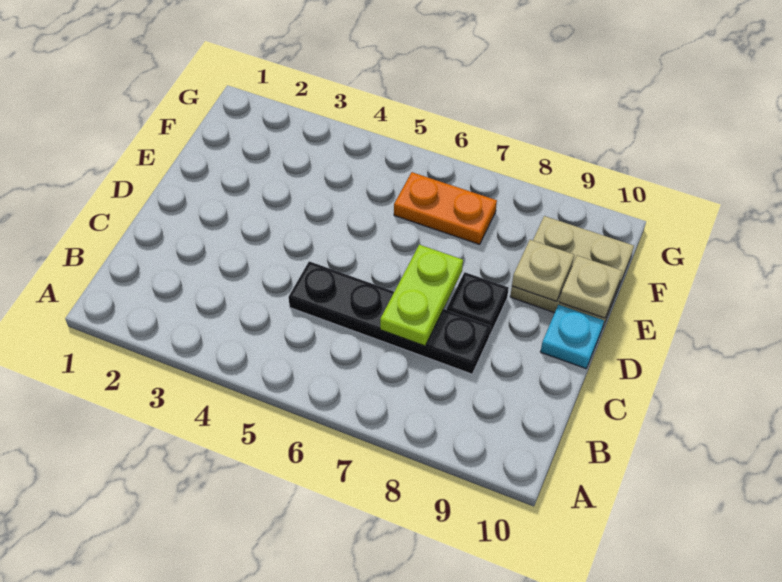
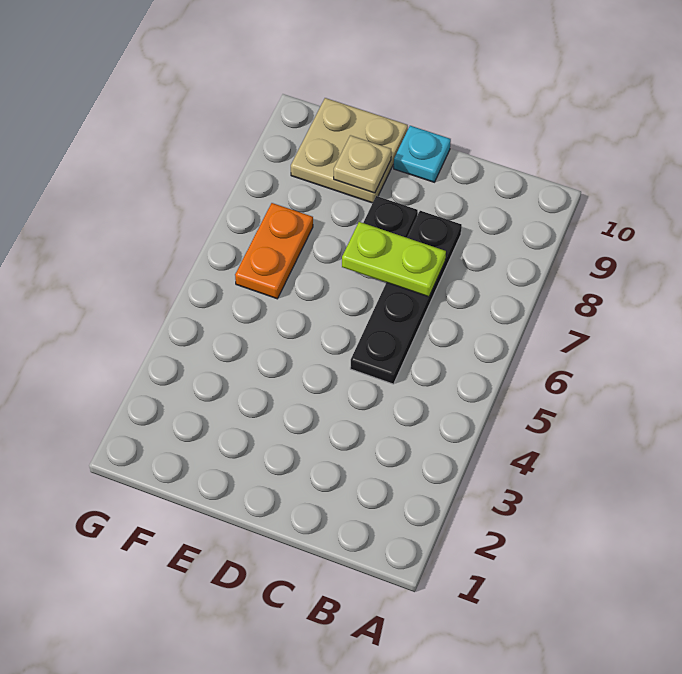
tan 1x1 plate [559,256,622,318] -> none

